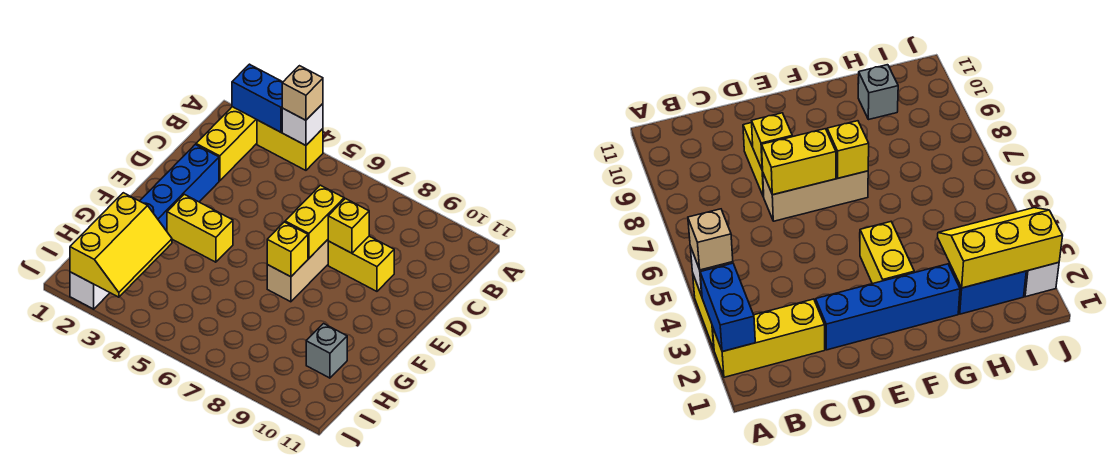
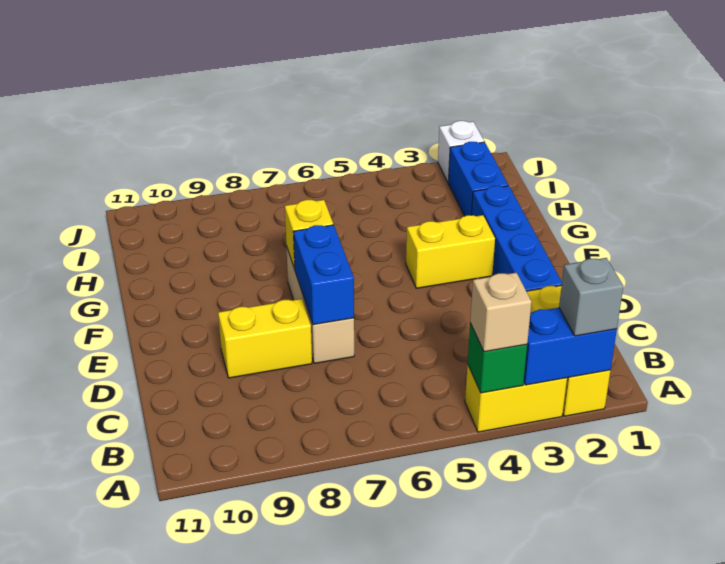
white 1x1 brick [282,104,323,145] -> green 1x1 brick [468,323,527,393]
yellow 1x2 brick [285,185,344,258] -> blue 1x2 brick [293,225,354,325]
yellow 1x1 brick [328,199,369,253] -> none
yellow 2x3 slope [70,193,172,297] -> none
grey 1x1 brick [306,324,347,378] -> grey 1x1 brick moved to [559,258,623,336]

